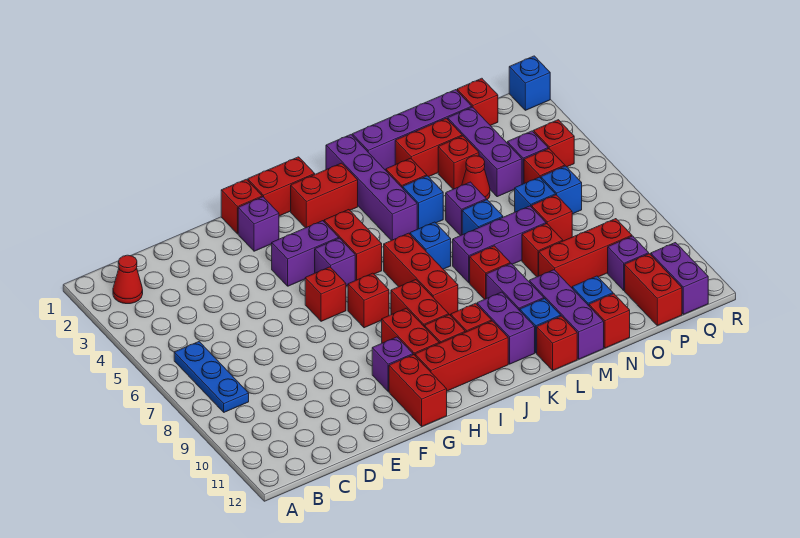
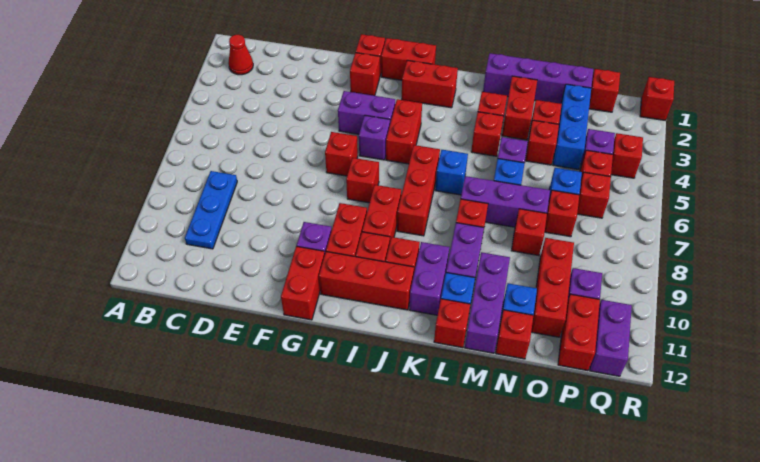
blue 1x3 plate [174,342,249,412] -> blue 1x3 plate moved to [185,171,237,249]
purple 1x1 brick [238,197,279,251] -> red 1x1 brick [350,53,380,96]
purple 1x4 brick [326,135,417,241] -> none
blue 1x1 brick [403,176,443,229] -> red 1x1 brick [471,112,504,156]
red 1x2 brick [395,118,462,177] -> red 1x2 brick turned to [502,76,537,140]
red 1x1 cone [462,156,490,200] -> red 1x1 brick [525,120,559,165]
red 1x3 brick [539,219,632,288] -> red 1x3 brick turned to [531,238,574,337]
purple 1x3 brick [448,107,522,197] -> blue 1x3 brick [553,84,591,169]
blue 1x1 brick [541,166,582,214] -> red 1x1 brick [577,172,611,218]
blue 1x1 brick [509,56,550,110] -> red 1x1 brick [640,77,674,120]

